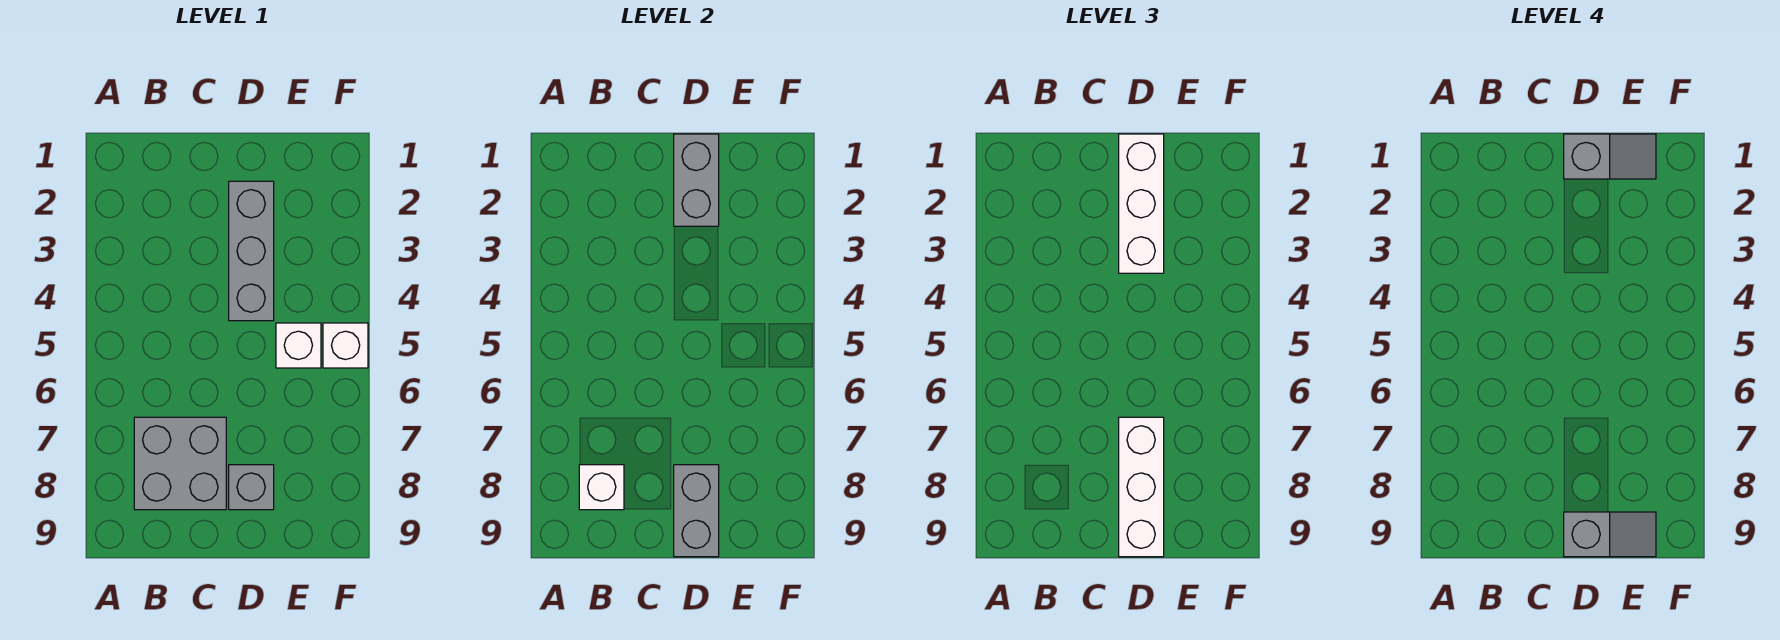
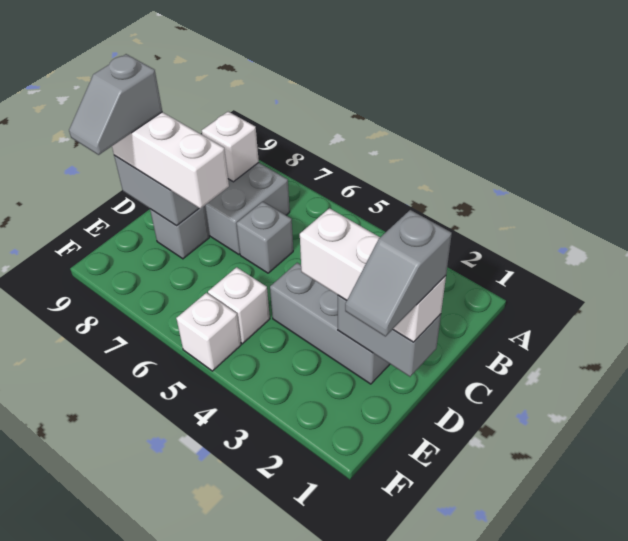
none -> grey 1x1 brick [236,202,293,273]

